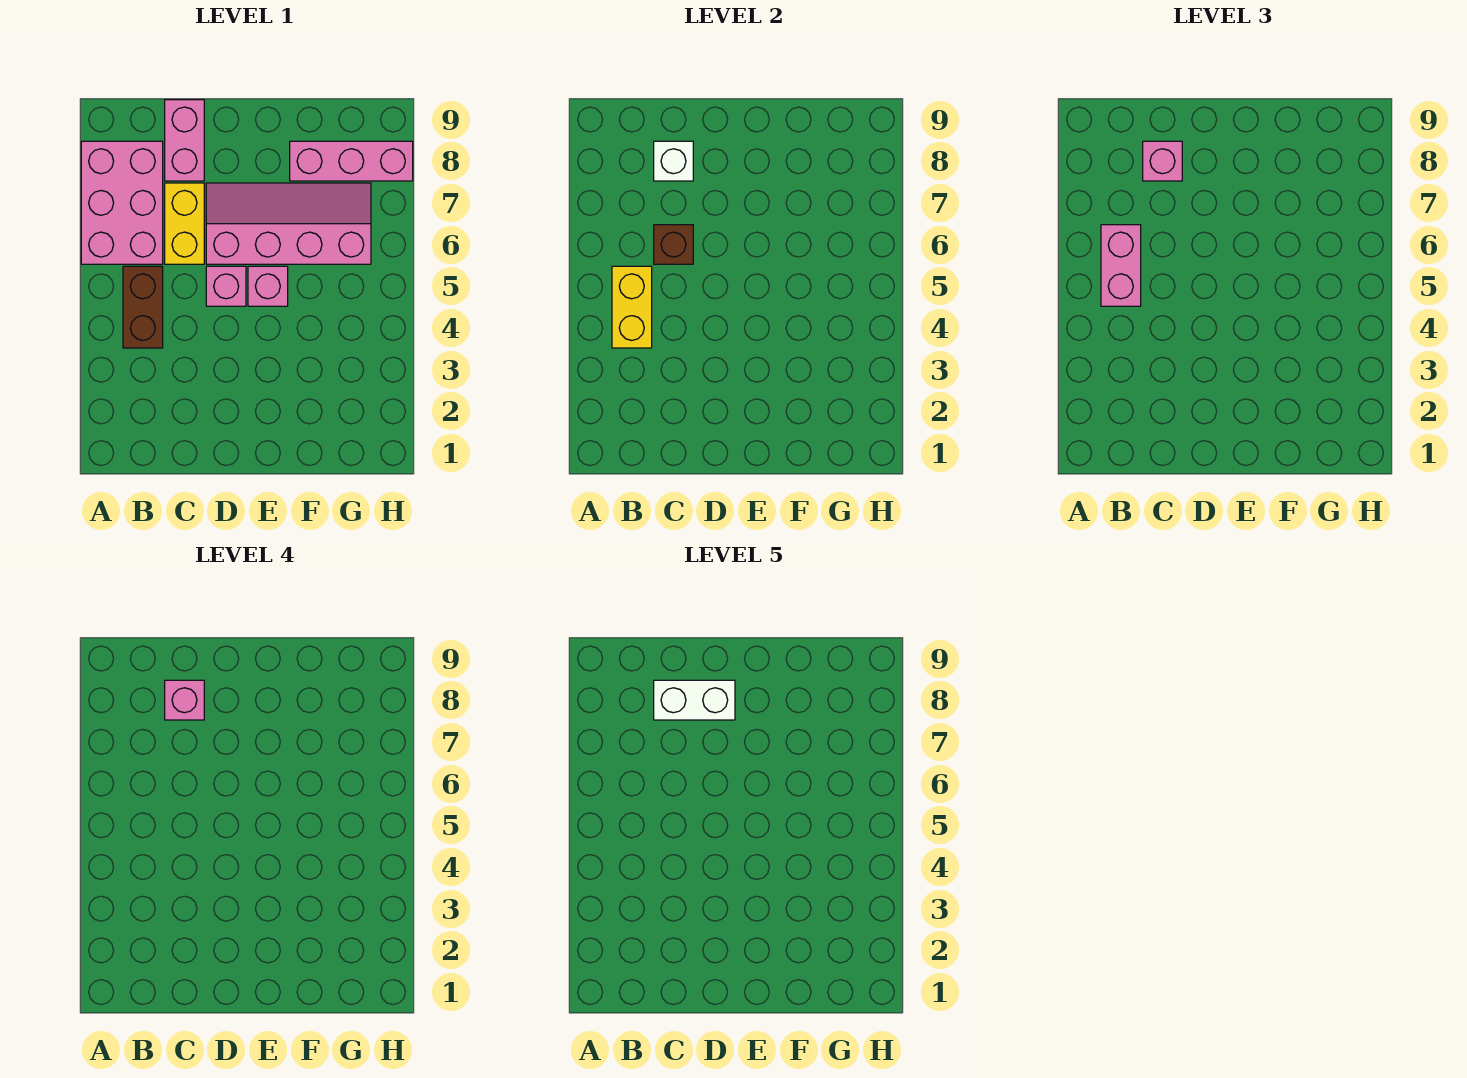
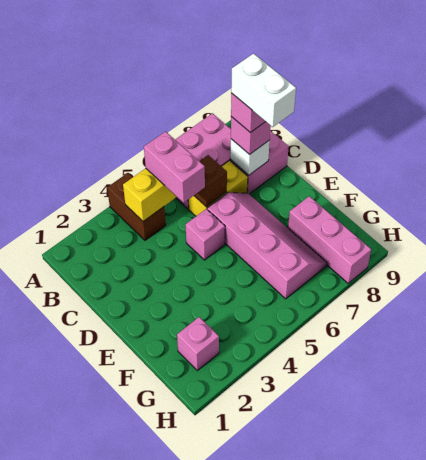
brown 1x2 brick [123,266,163,348] -> brown 1x2 brick turned to [107,173,166,240]
pink 1x2 brick [1101,225,1141,306] -> pink 1x2 brick turned to [144,132,205,203]
pink 1x1 brick [248,266,288,306] -> pink 1x1 brick moved to [177,317,219,370]

